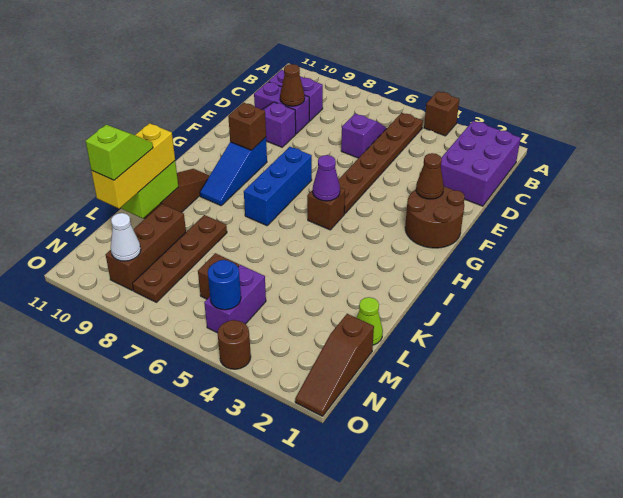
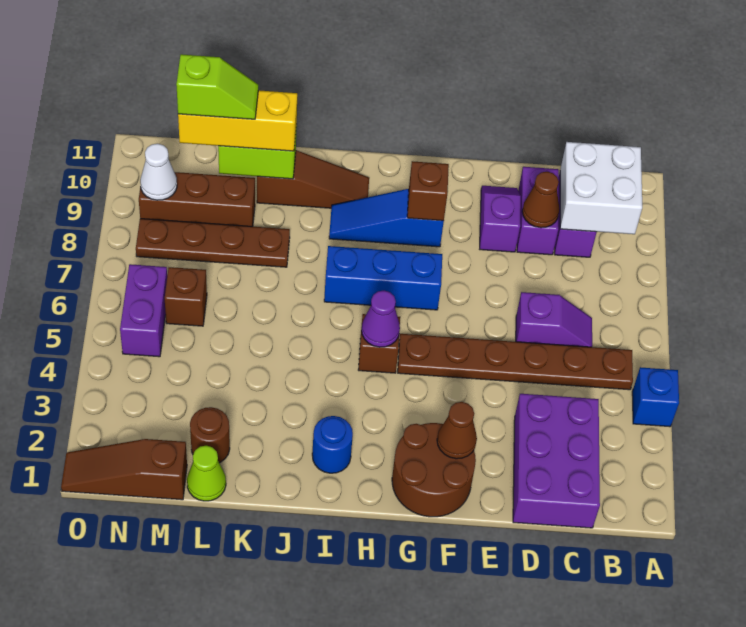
brown 1x1 brick [424,91,459,136] -> blue 1x1 brick [632,367,679,427]
purple 2x3 brick [441,121,521,206] -> purple 2x3 brick turned to [513,394,600,528]
none -> white 2x2 brick [560,142,642,234]
purple 1x2 brick [204,265,266,333] -> purple 1x2 brick turned to [120,264,167,357]
blue 1x1 round brick [208,260,241,310] -> blue 1x1 round brick moved to [312,416,353,473]
brown 1x1 round brick [218,320,251,369] -> brown 1x1 round brick moved to [190,407,230,463]

